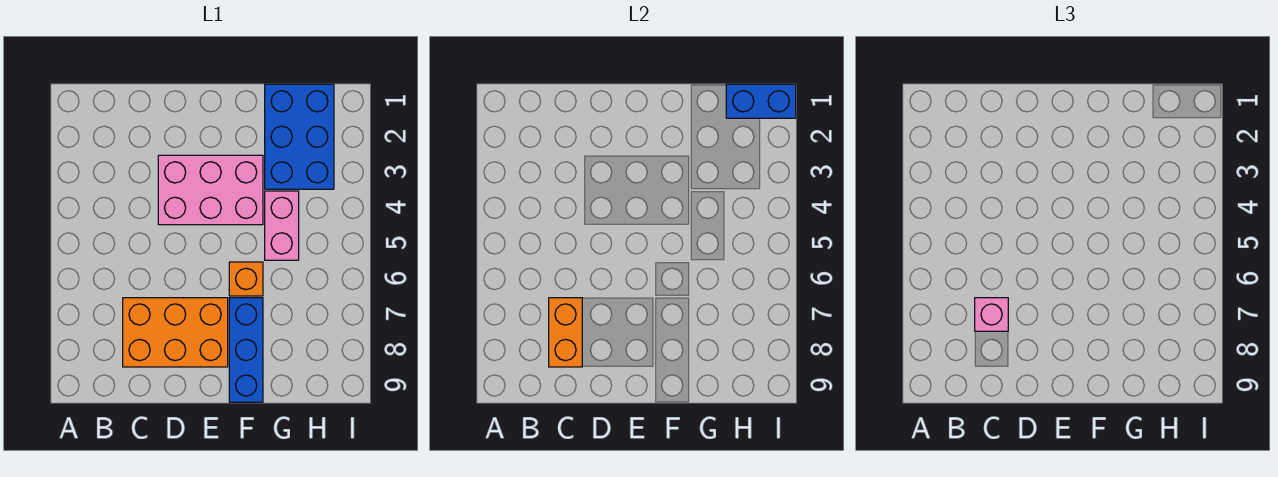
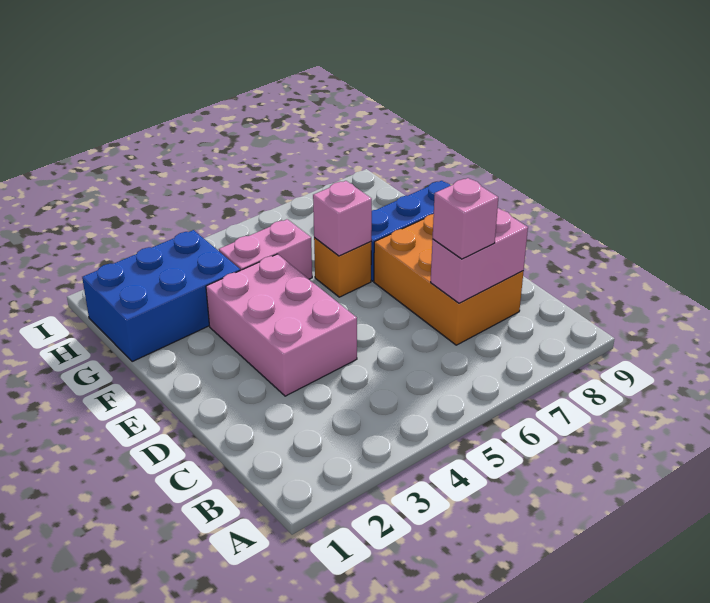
orange 1x2 brick [549,298,582,367] -> pink 1x2 brick [431,208,528,303]
none -> pink 1x1 brick [313,181,372,256]
blue 1x2 brick [726,84,796,118] -> none

